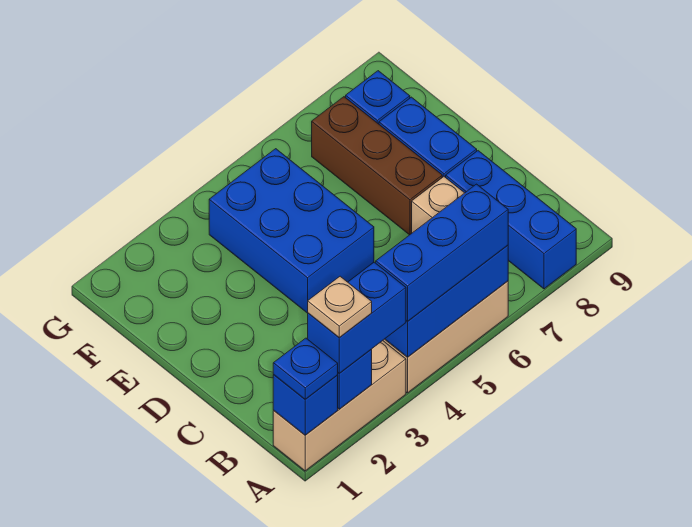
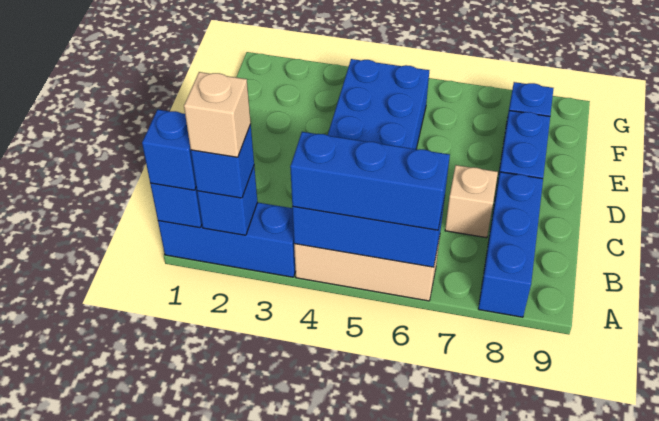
tan 1x3 brick [273,341,406,471] -> blue 1x3 brick [158,202,296,277]
blue 1x1 plate [273,338,338,399] -> blue 1x1 brick [142,110,196,190]
blue 1x2 brick [308,262,406,373] -> blue 1x1 brick [191,125,254,198]
tan 1x1 plate [308,276,372,338] -> tan 1x1 brick [184,72,251,157]
brown 1x3 brick [312,97,442,235] -> none

